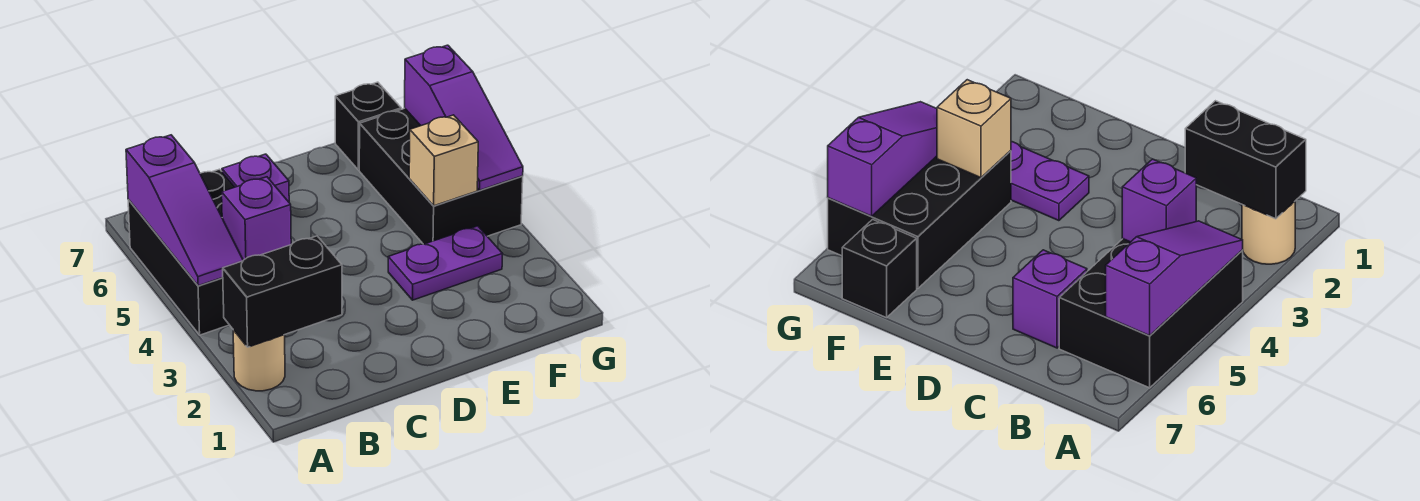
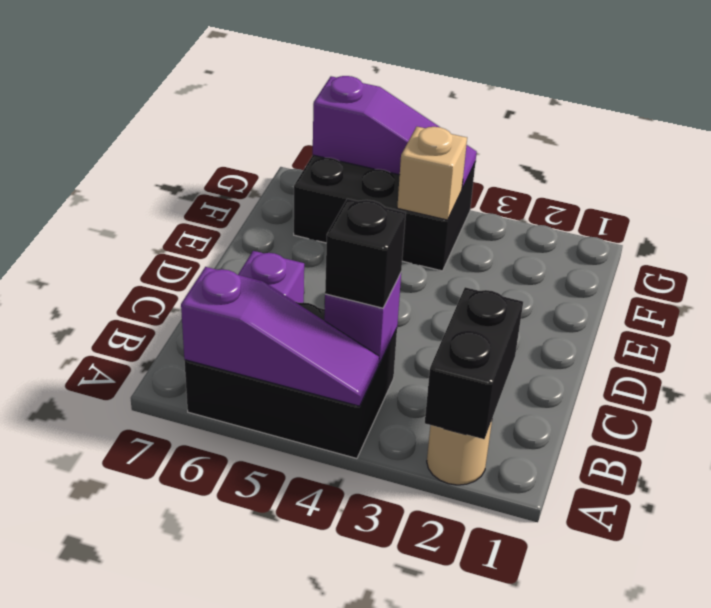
purple 1x2 plate [388,226,503,300] -> none
black 1x1 brick [335,82,401,170] -> black 1x1 brick moved to [325,199,406,308]

